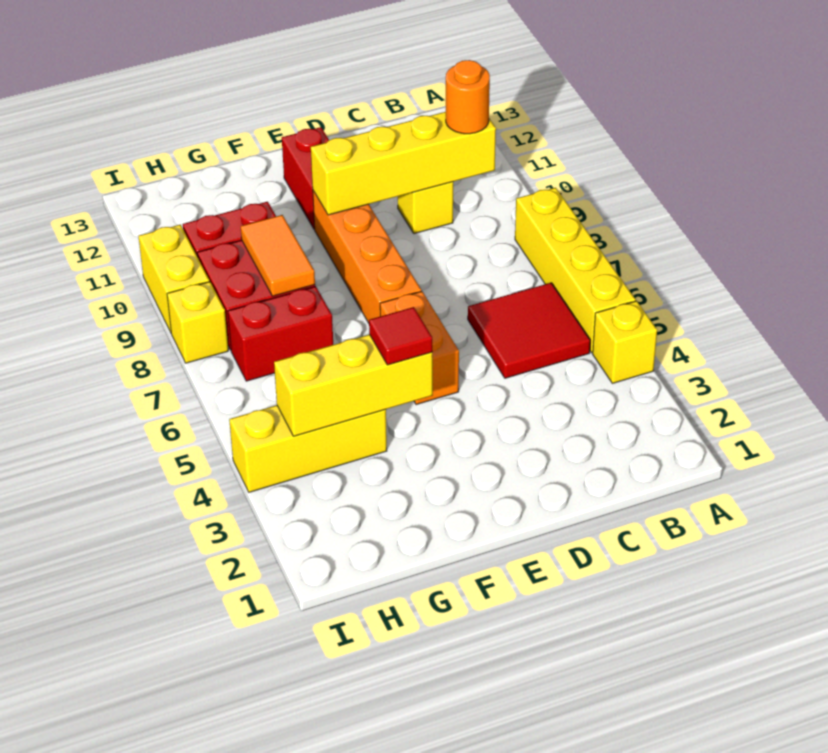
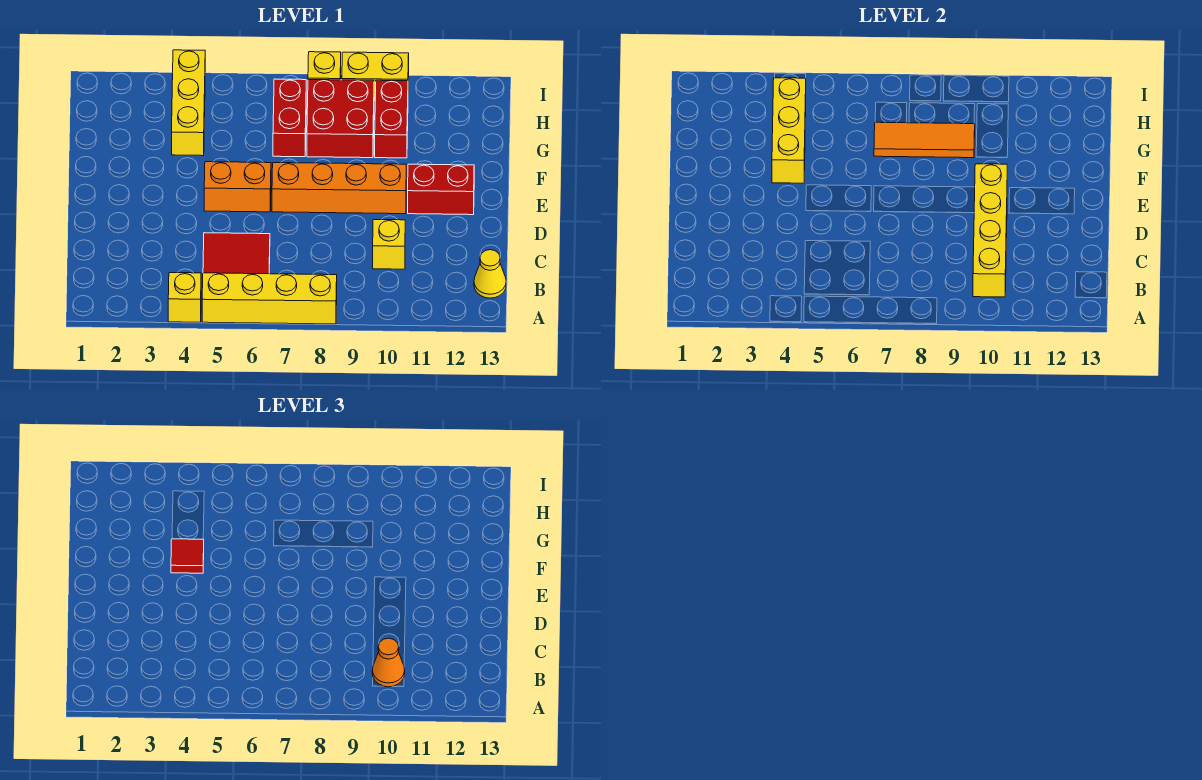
orange 1x1 round brick [446,60,490,134] -> orange 1x1 cone [372,638,405,687]
none -> yellow 1x1 cone [474,250,506,298]
orange 1x2 tile [241,215,315,296] -> orange 1x3 tile [874,122,975,158]

